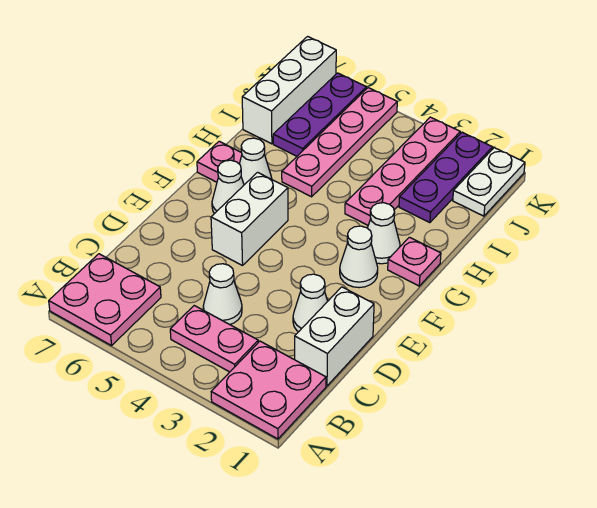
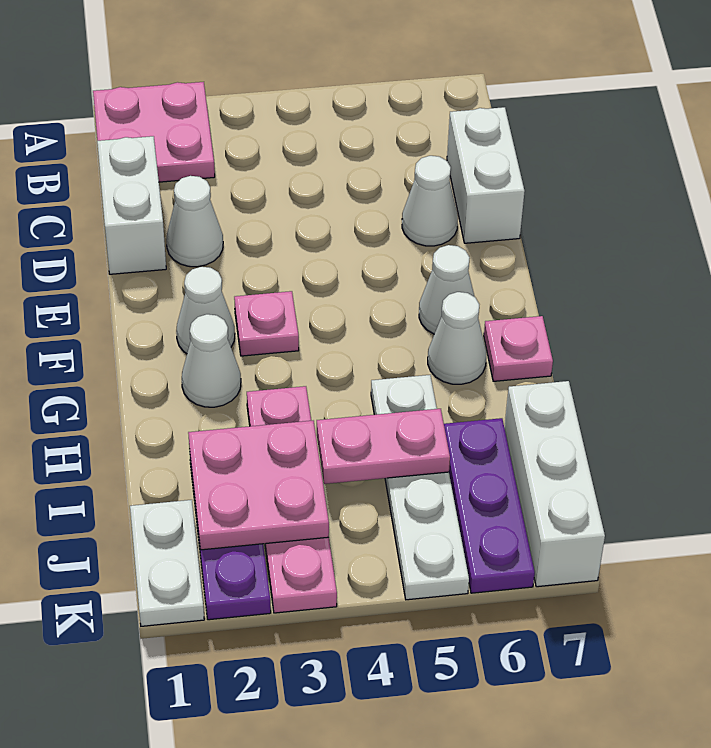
pink 2x2 plate [49,254,161,346] -> pink 2x2 plate moved to [188,421,329,550]
pink 1x2 plate [170,306,258,372] -> pink 1x2 plate moved to [317,409,450,484]
white 1x1 cone [203,264,242,325] -> white 1x1 cone moved to [402,156,458,246]
white 1x2 brick [211,172,288,266] -> white 1x2 brick moved to [447,107,525,243]
pink 1x1 plate [388,237,441,286] -> pink 1x1 plate moved to [234,291,299,356]
pink 1x4 plate [282,88,397,197] -> white 1x4 plate [371,375,469,600]

